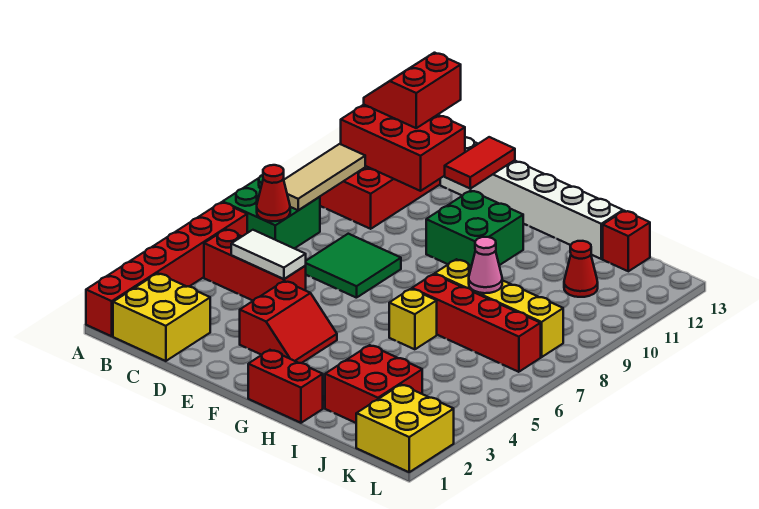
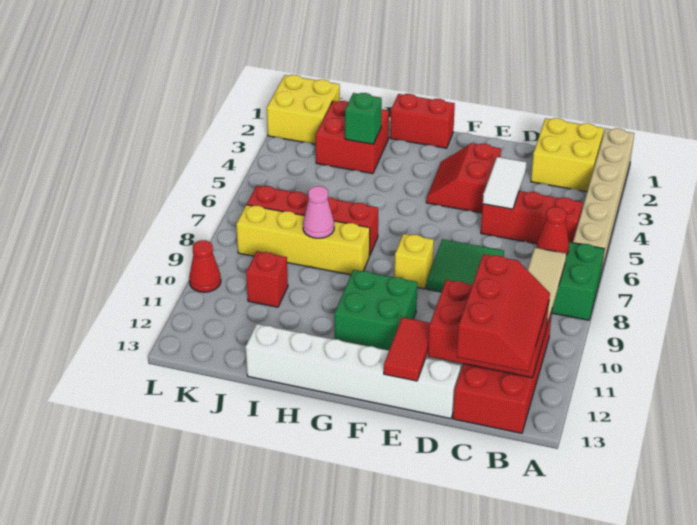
red 1x6 brick [86,202,247,336] -> tan 1x6 brick [573,128,634,273]
red 2x2 slope [364,53,461,128] -> red 2x3 slope [457,254,550,371]
white 1x2 tile [231,230,306,279] -> white 1x2 tile turned to [483,157,526,209]
yellow 1x1 brick [389,289,437,349] -> yellow 1x1 brick moved to [395,234,434,289]
none -> green 1x1 brick [345,93,382,144]
red 1x1 cone [564,241,598,297] -> red 1x1 cone moved to [189,240,221,292]
red 1x1 brick [603,211,650,271] -> red 1x1 brick moved to [246,251,288,307]

